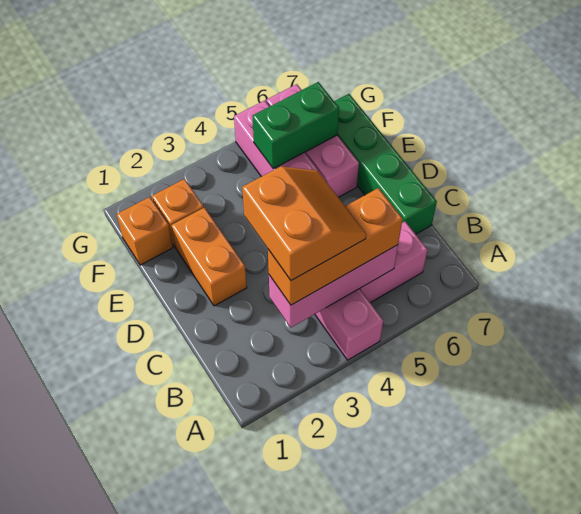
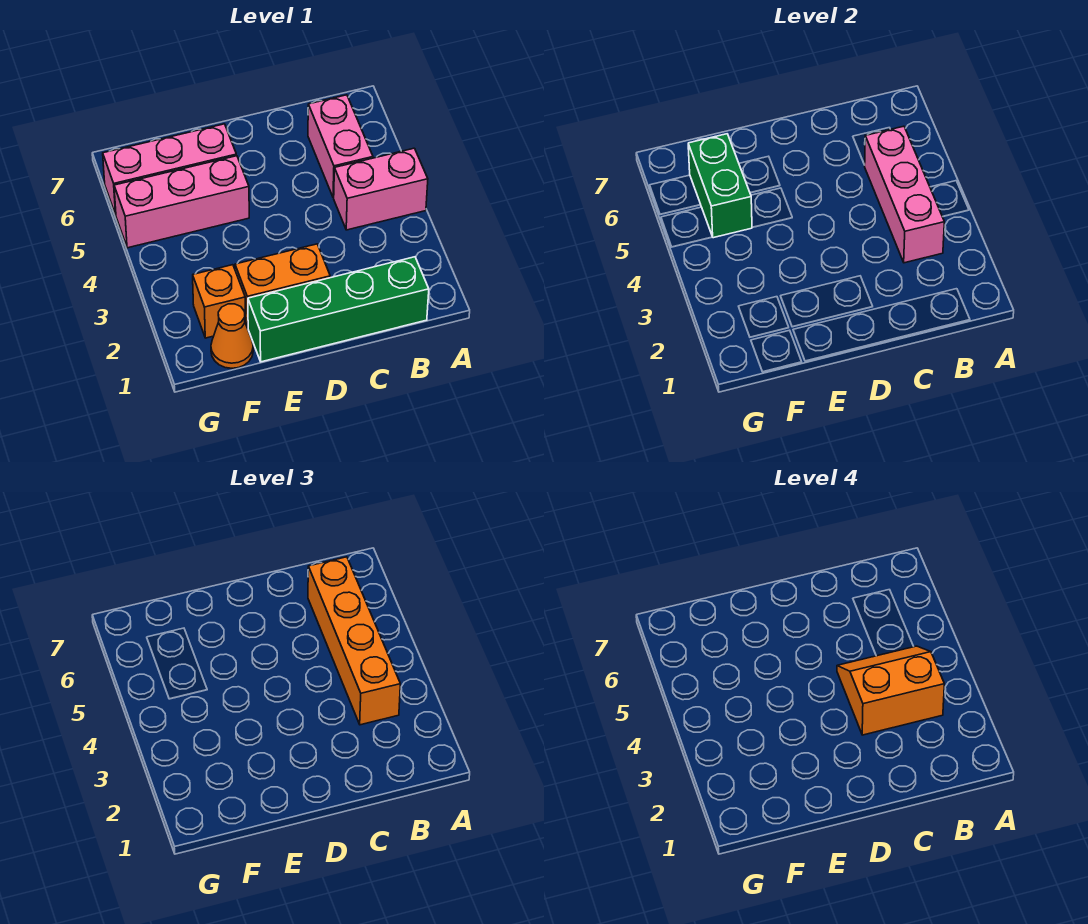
orange 1x3 brick [268,188,403,305] -> orange 1x4 brick [308,557,400,725]
green 1x4 brick [334,94,437,234] -> green 1x4 brick moved to [248,257,429,362]
orange 1x1 brick [116,197,173,265] -> orange 1x1 cone [211,304,253,368]

